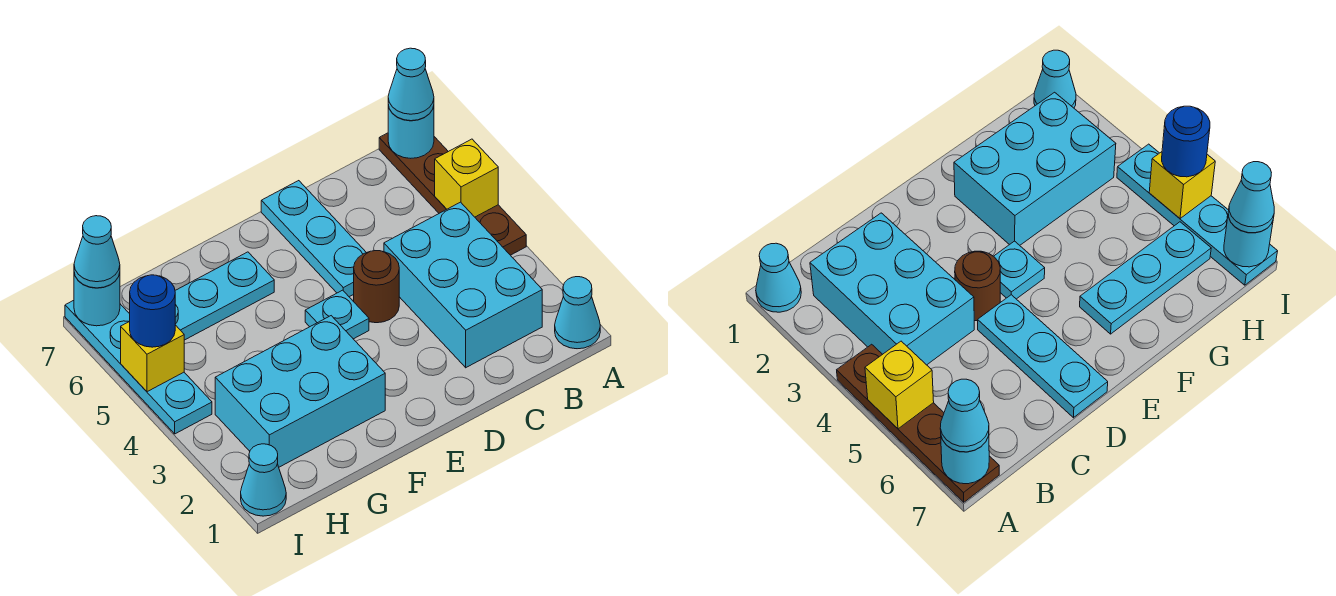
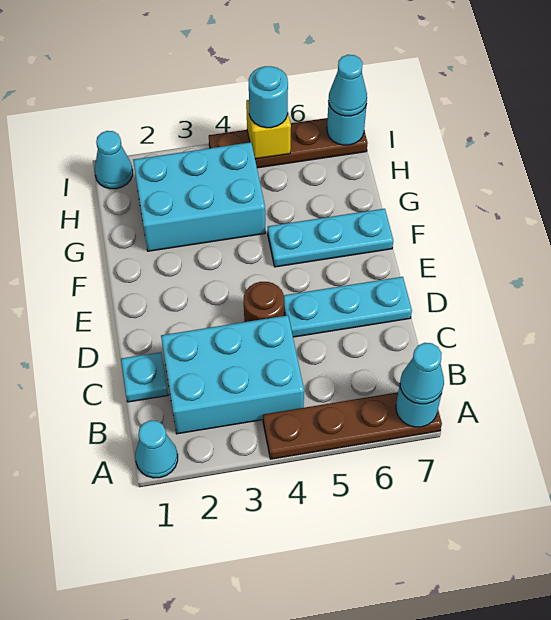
yellow 1x1 brick [435,139,498,217] -> none
cyan 1x1 plate [305,290,369,339] -> cyan 1x1 plate moved to [121,352,168,402]
cyan 2x3 brick [215,316,385,467] -> cyan 2x3 brick turned to [133,142,265,251]
cyan 1x3 plate [175,252,274,340] -> cyan 1x3 plate turned to [268,209,393,267]
cyan 1x4 plate [65,300,212,434] -> brown 1x4 plate [209,118,368,168]
blue 1x1 round brick [130,275,175,347] -> cyan 1x1 round brick [249,66,288,128]

